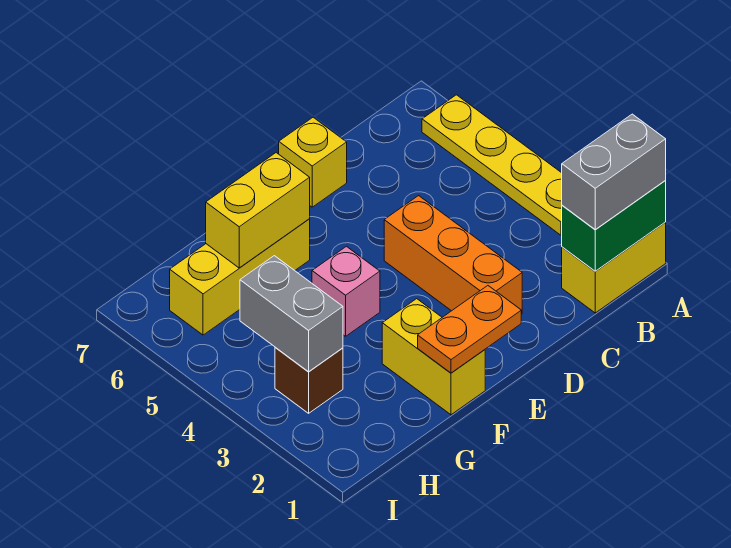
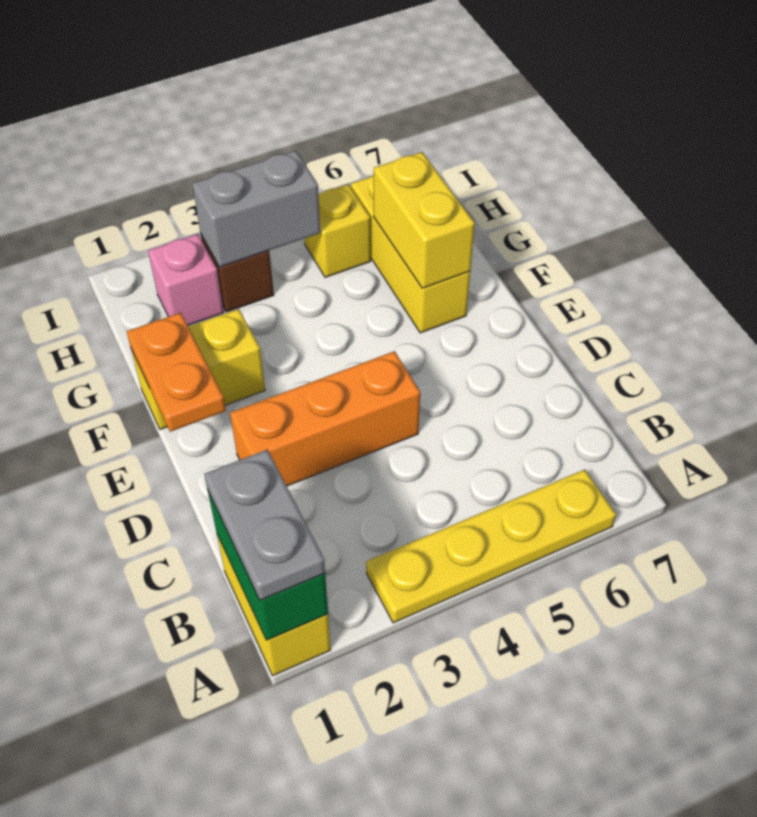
grey 1x2 brick [562,114,666,230] -> grey 1x2 plate [204,450,325,600]
yellow 1x1 brick [279,117,347,207] -> yellow 1x1 brick moved to [305,184,371,277]
pink 1x1 brick [312,246,380,336] -> pink 1x1 brick moved to [148,234,224,325]

